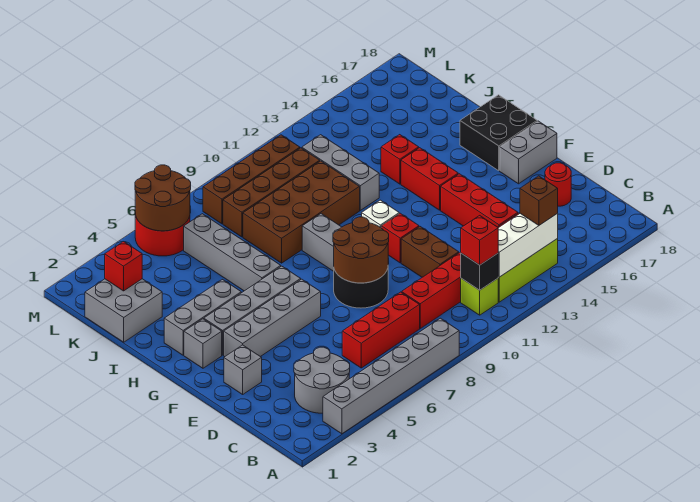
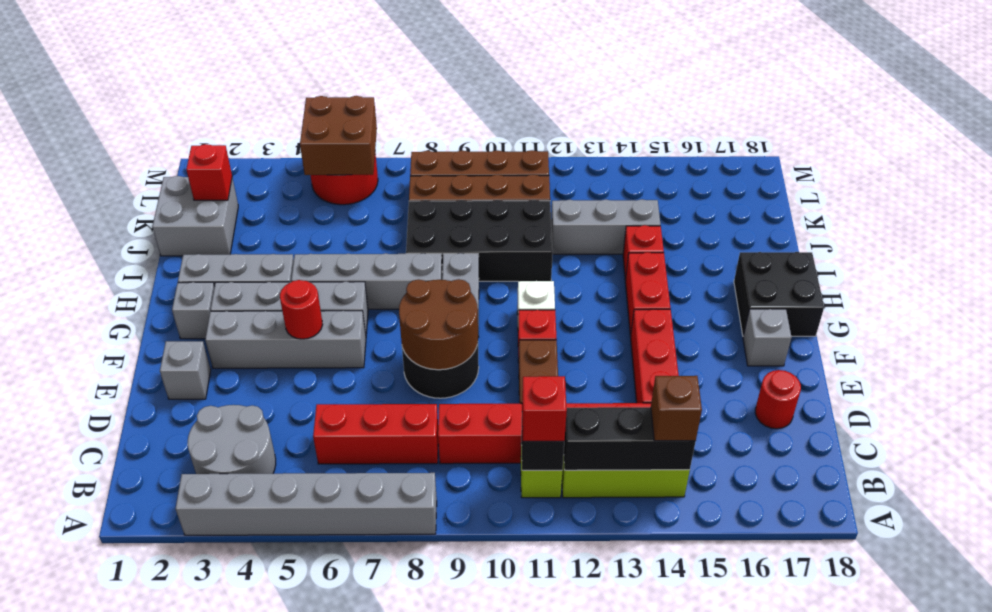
white 1x3 brick [498,213,558,277] -> black 1x3 brick [564,407,696,470]
none -> red 1x1 round brick [280,280,323,339]
grey 1x2 brick [500,121,557,184] -> grey 1x1 brick [743,309,792,366]
grey 1x4 brick [184,214,281,291] -> grey 1x4 brick turned to [291,253,442,309]
brown 2x4 brick [243,161,360,263] -> black 2x4 brick [406,200,553,281]
grey 1x3 brick [302,135,379,210] -> grey 1x3 brick turned to [551,199,661,254]
brown 2x2 round brick [135,165,191,231] -> brown 2x2 brick [300,96,377,175]

